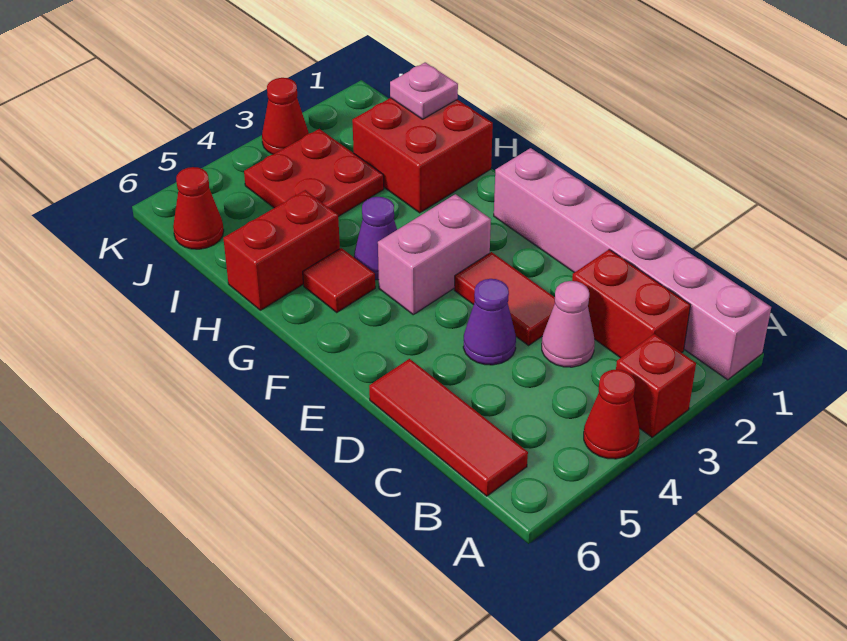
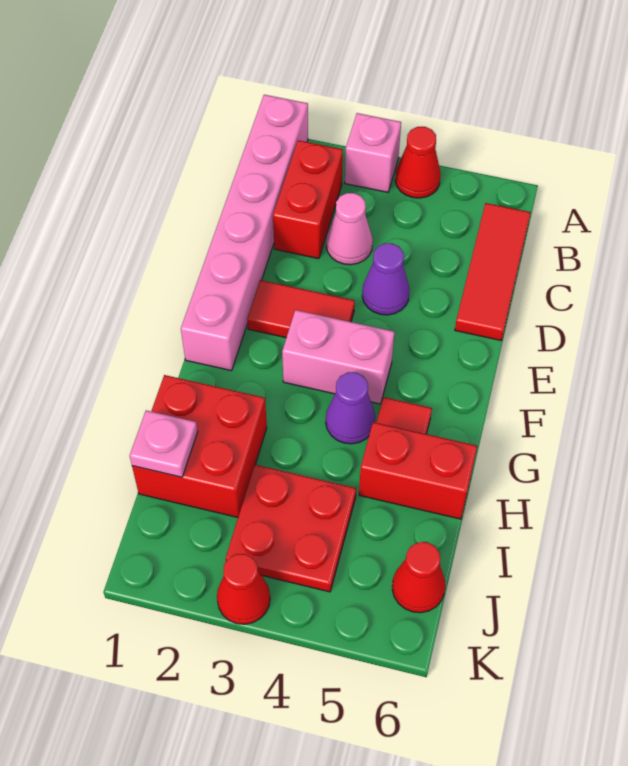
red 1x1 brick [616,334,696,437] -> pink 1x1 brick [345,113,401,192]
red 1x2 tile [454,252,555,345] -> red 1x2 tile turned to [247,280,355,338]

